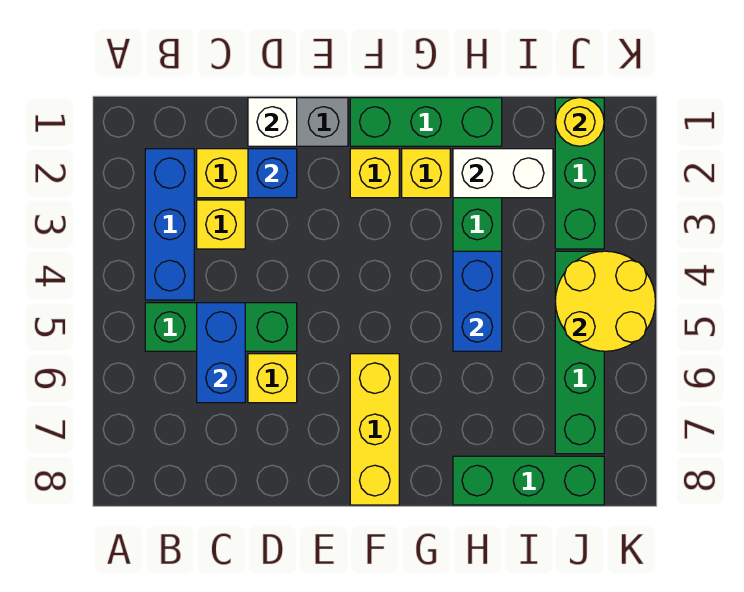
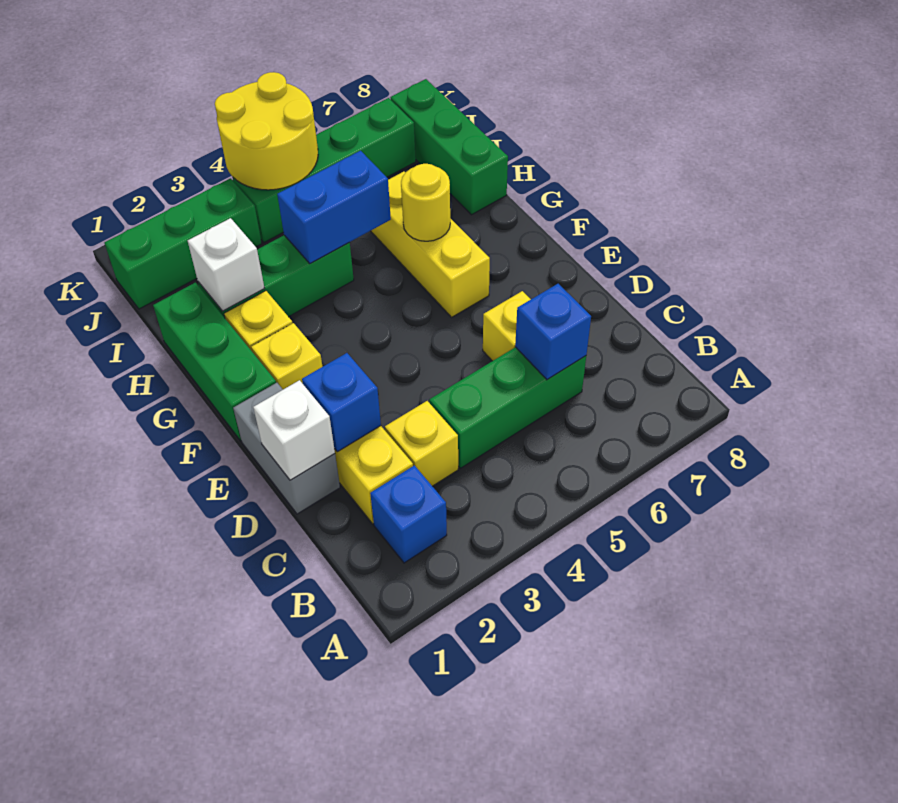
blue 1x3 brick [145,149,194,300] -> blue 1x1 brick [370,465,447,563]
green 1x3 brick [145,303,297,351] -> green 1x3 brick turned to [429,347,586,468]
blue 1x2 brick [197,303,245,403] -> blue 1x1 brick [515,284,591,380]
yellow 1x3 brick [350,354,399,505] -> yellow 1x3 brick turned to [371,172,490,317]
white 1x2 brick [453,149,553,198] -> white 1x1 brick [187,218,265,311]
yellow 1x1 round brick [555,98,604,146] -> yellow 1x1 round brick moved to [401,164,450,241]

